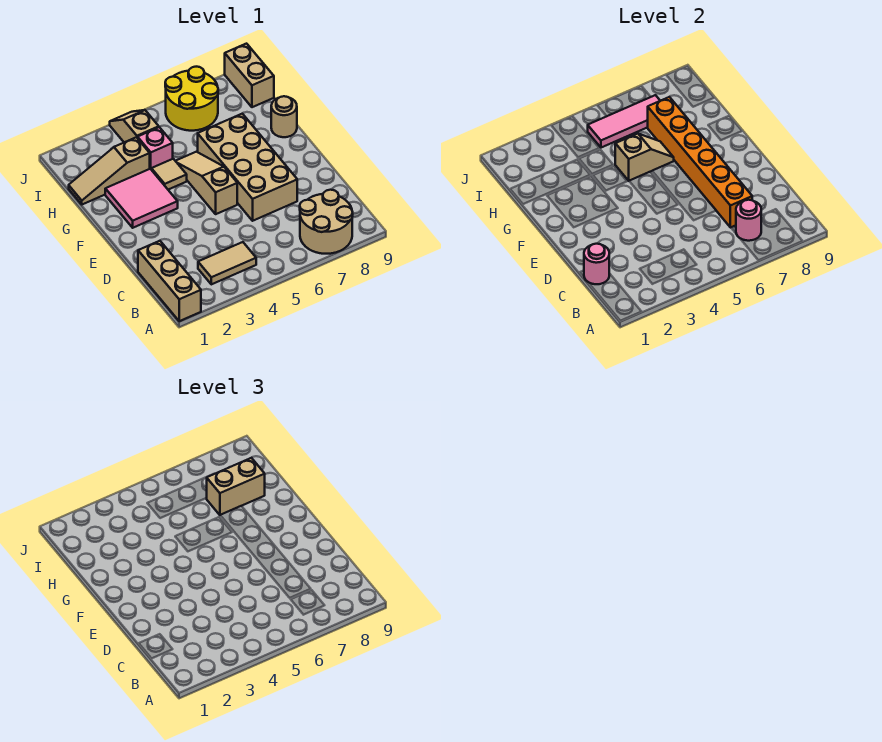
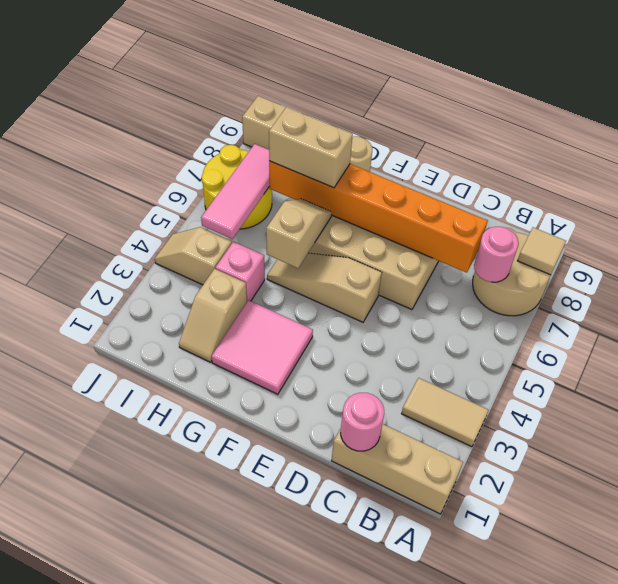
tan 1x2 tile [198,242,256,284] -> tan 1x2 tile turned to [402,378,489,447]
tan 1x1 tile [151,159,187,190] -> tan 1x1 tile moved to [517,227,566,275]
tan 1x3 slope [69,137,150,204] -> tan 1x2 slope [179,269,247,362]
tan 1x2 brick [207,458,265,515] -> tan 1x2 brick turned to [269,107,353,188]

